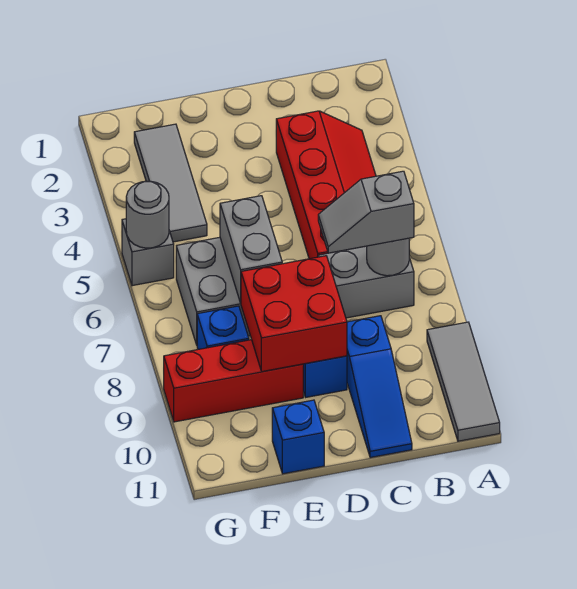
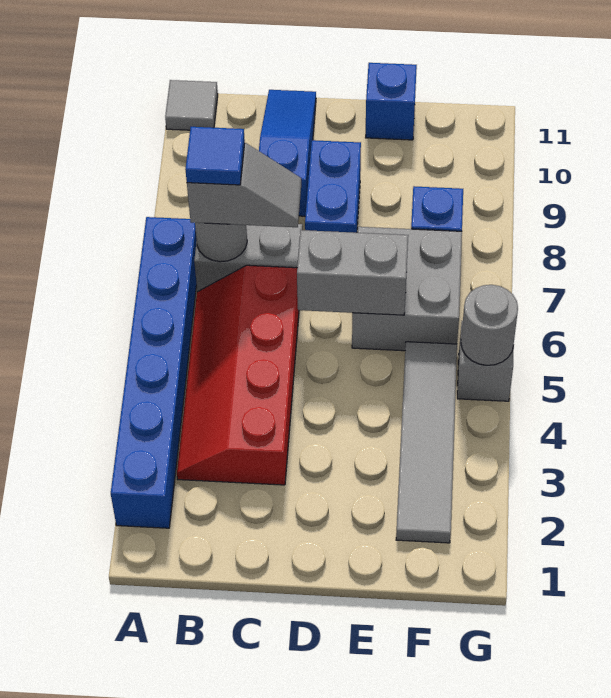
none -> blue 1x6 brick [111,217,197,528]
grey 1x3 tile [427,322,500,441] -> grey 1x1 tile [165,80,218,130]
none -> blue 1x1 tile [185,127,245,185]
red 2x2 brick [241,256,347,372] -> none
grey 1x2 brick [220,196,282,303] -> grey 1x2 brick turned to [297,230,408,315]
red 1x3 brick [164,340,303,422] -> none
grey 1x3 tile [134,124,207,242] -> grey 1x4 tile [396,342,457,543]

